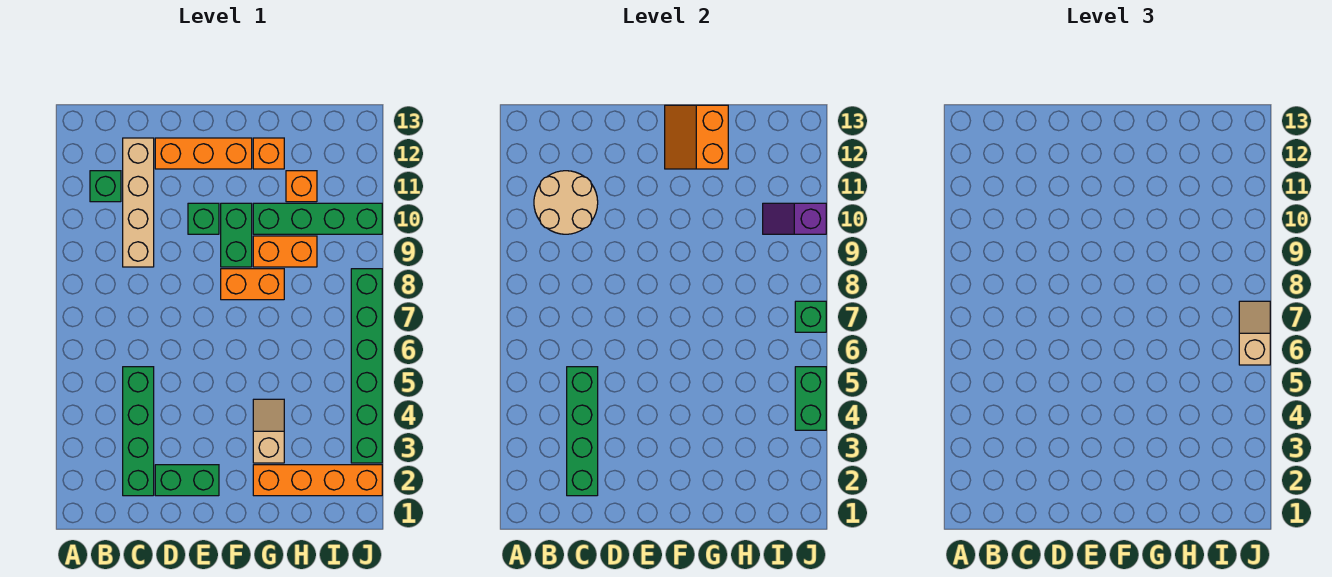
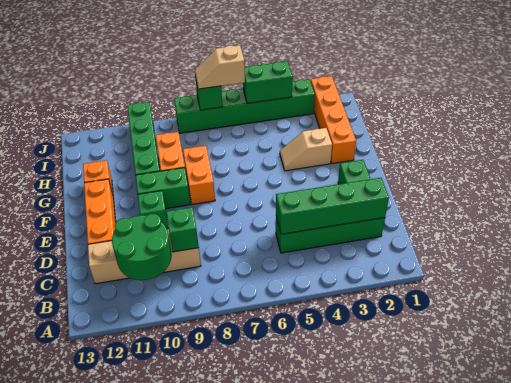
tan 2x2 round brick [534,171,598,234] -> green 2x2 round brick [112,214,172,280]
green 1x1 brick [90,171,121,202] -> green 1x1 brick moved to [166,207,199,252]
orange 2x2 slope [665,105,728,169] -> none
orange 1x1 brick [286,171,317,202] -> none
purple 1x2 slope [763,203,826,234] -> none

